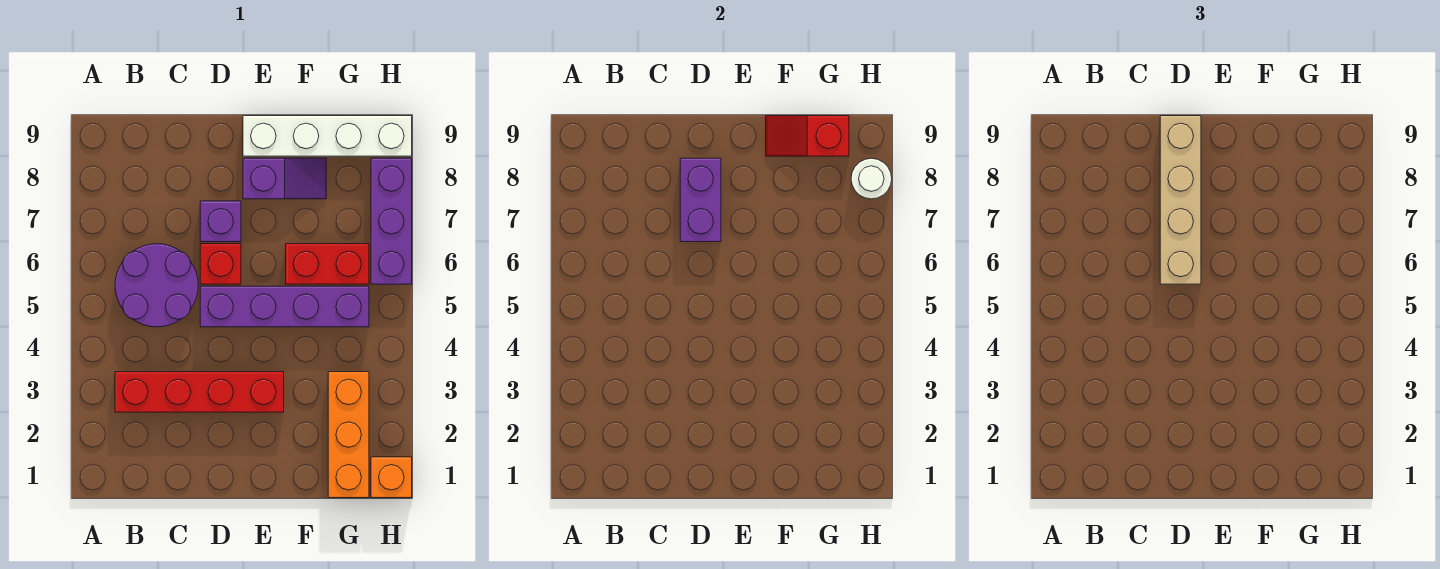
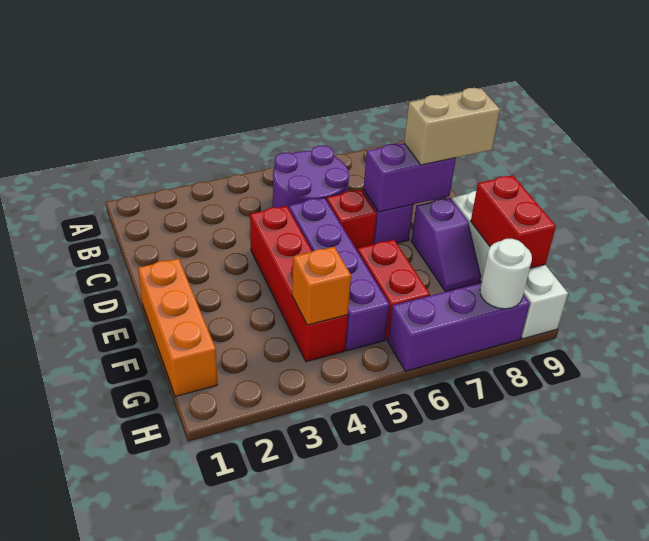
red 1x4 brick [115,372,284,412] -> red 1x4 brick moved to [250,206,348,362]
tan 1x4 brick [1160,116,1201,284] -> tan 1x2 brick [404,88,500,165]
red 1x2 slope [766,116,849,156] -> red 1x2 brick [471,175,556,268]
orange 1x3 brick [328,372,369,498] -> orange 1x3 brick turned to [138,259,218,397]
orange 1x1 brick [371,457,412,498] -> orange 1x1 brick moved to [292,247,351,325]

